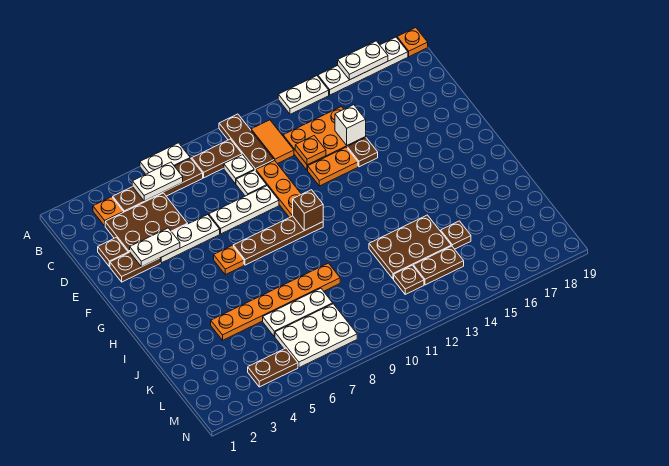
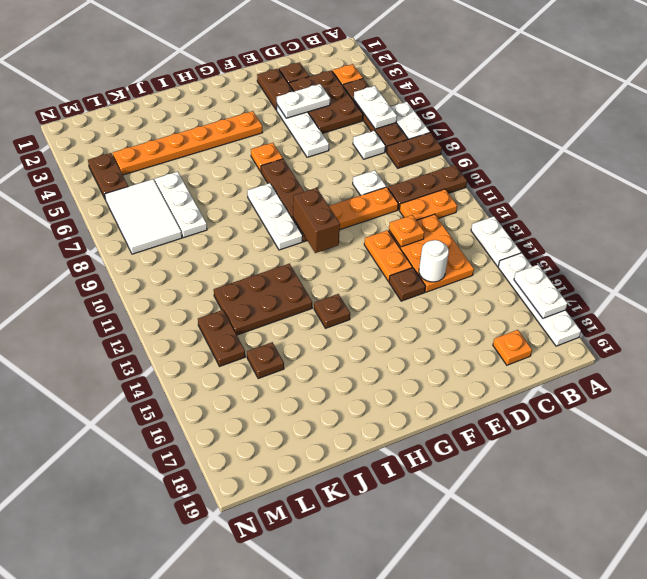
orange 1x1 plate [397,28,428,57] -> orange 1x1 plate moved to [493,330,532,365]
brown 1x2 plate [192,139,242,178] -> brown 1x2 plate turned to [387,132,442,168]
orange 1x2 tile [251,120,294,164] -> orange 1x2 plate [399,189,457,220]
white 1x1 plate [224,155,254,184] -> white 1x1 plate moved to [353,131,386,159]
white 1x1 brick [335,105,366,145] -> white 1x1 round brick [419,240,449,282]
white 1x2 plate [130,228,180,267] -> white 1x2 plate turned to [276,84,330,118]
white 1x3 plate [209,186,279,234] -> white 1x3 plate moved to [247,183,303,250]
brown 1x1 brick [293,190,323,231] -> brown 1x2 brick [293,188,340,253]
orange 1x6 plate [211,263,340,340] -> orange 1x6 plate turned to [113,111,263,175]
brown 2x3 plate [369,215,451,279] -> brown 2x3 plate turned to [214,263,312,335]
white 2x3 plate [275,304,357,368] -> white 2x3 tile [105,179,182,254]
brown 1x1 plate [394,265,424,294] -> brown 1x1 plate moved to [314,294,350,328]

